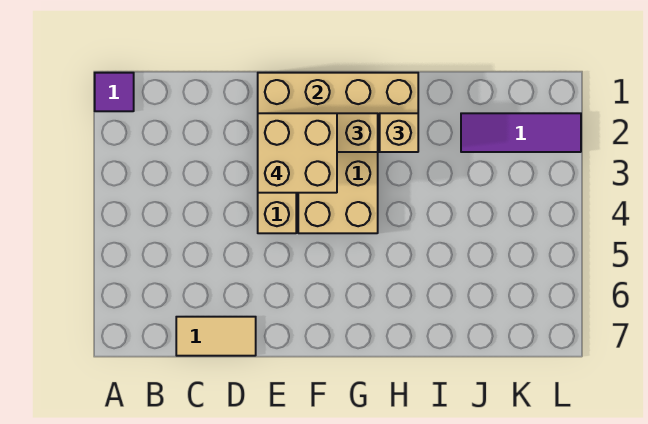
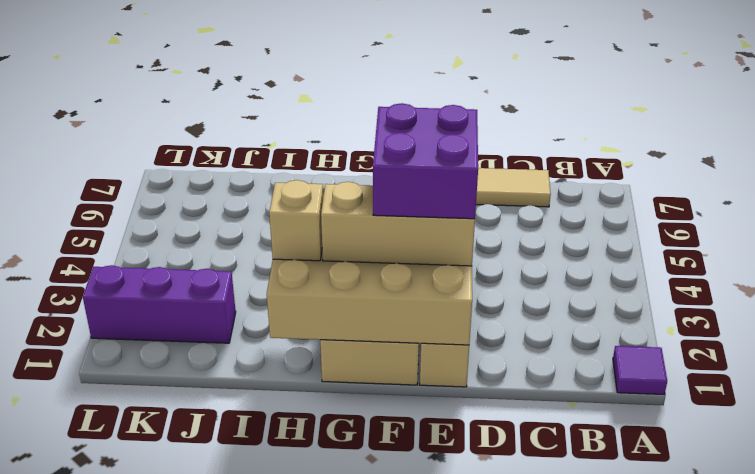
tan 2x2 brick [258,113,337,193] -> purple 2x2 brick [373,103,478,219]
purple 1x3 tile [461,113,581,152] -> purple 1x3 brick [83,265,236,343]

